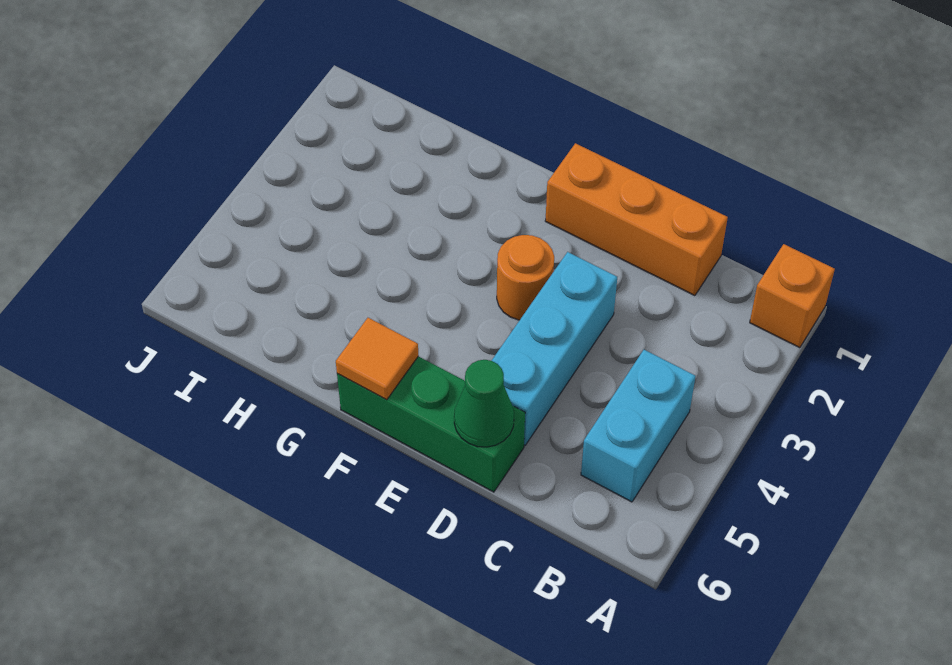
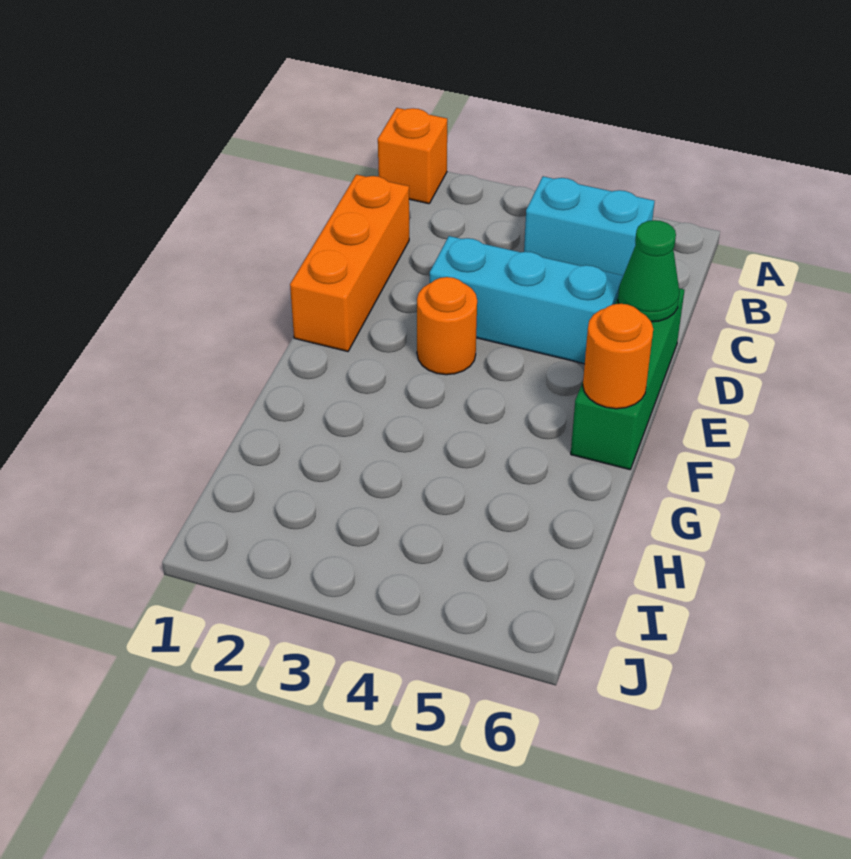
orange 1x1 tile [336,318,418,400] -> orange 1x1 round brick [583,304,653,409]

